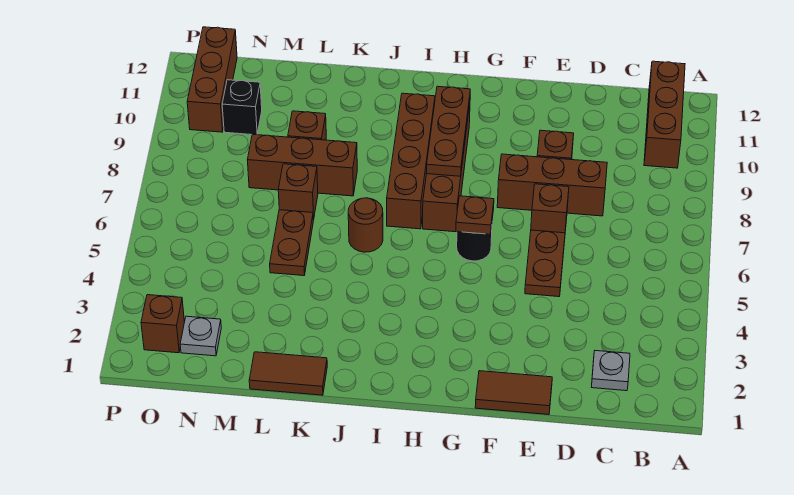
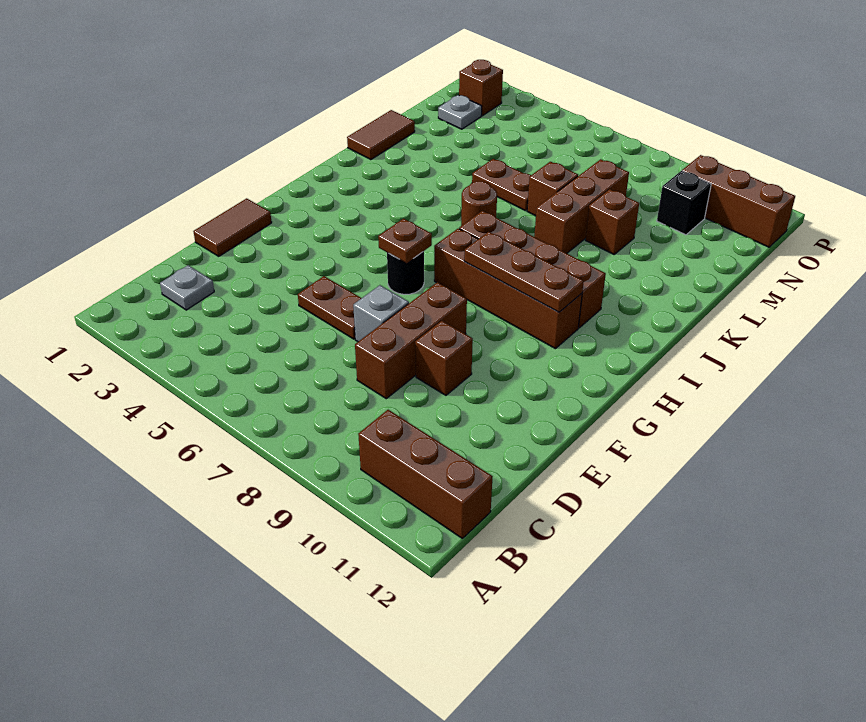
brown 1x1 brick [531,184,569,233] -> grey 1x1 brick [353,285,409,342]

